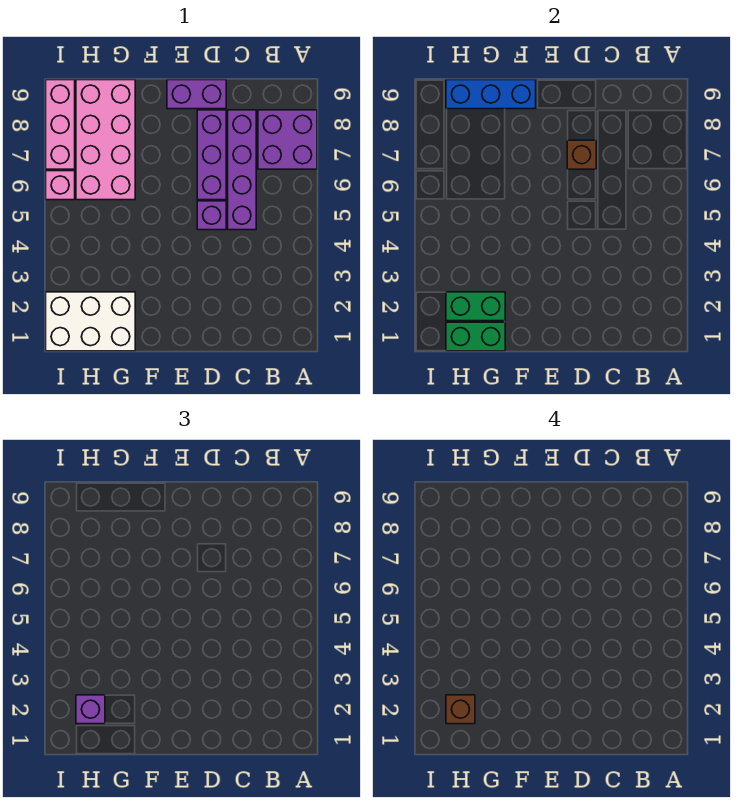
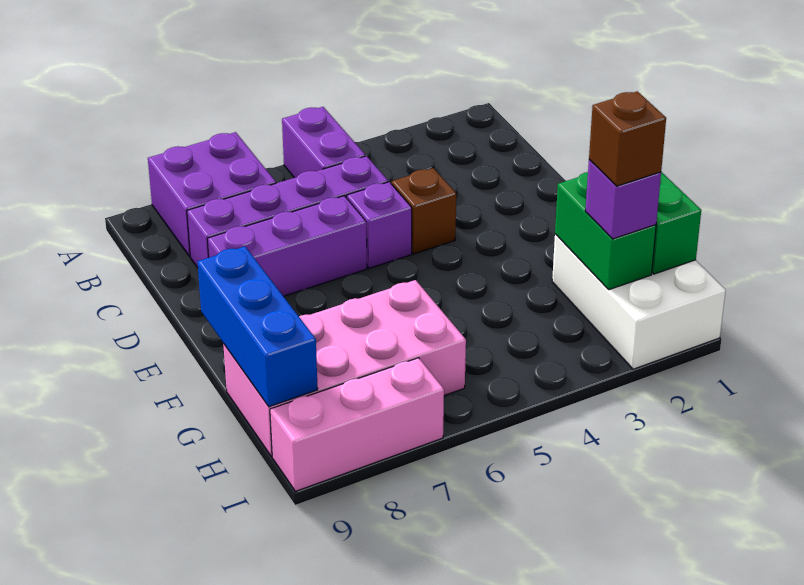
brown 1x1 brick [567,140,596,169] -> brown 1x1 brick moved to [391,168,456,254]
purple 1x2 brick [167,80,226,109] -> purple 1x2 brick moved to [282,107,366,178]
pink 1x1 brick [46,171,75,200] -> none

